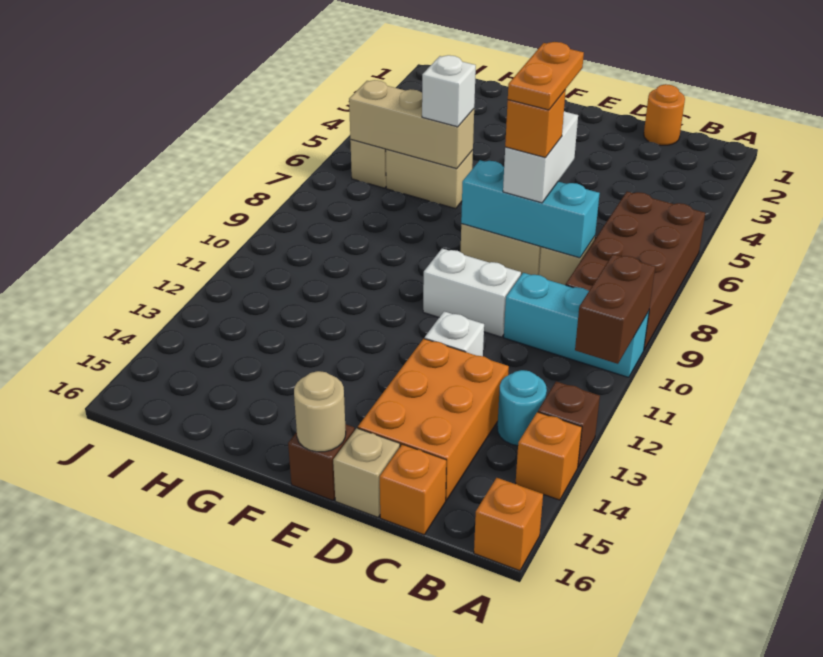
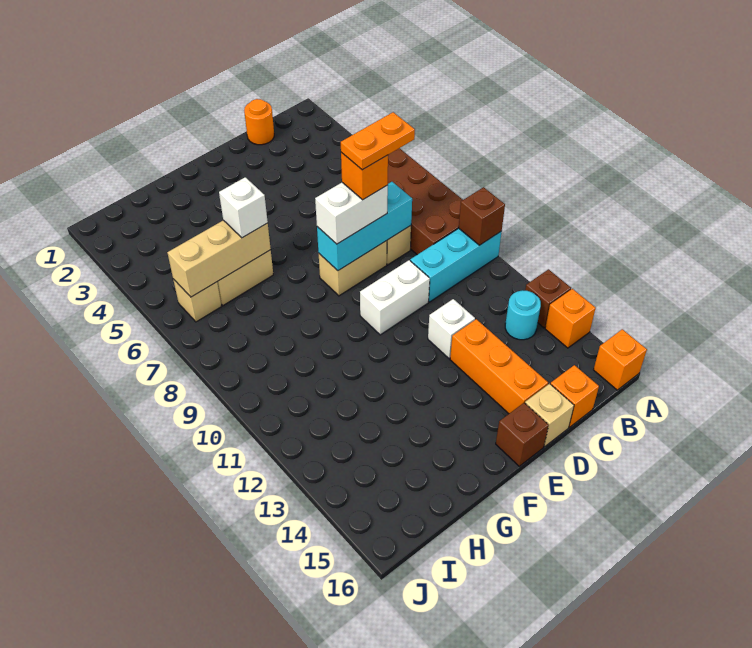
brown 1x2 brick [575,254,655,364] -> brown 1x1 brick [459,187,505,245]
orange 2x3 brick [358,339,509,500] -> orange 1x3 brick [450,319,548,414]
white 1x2 brick [503,111,578,203] -> white 1x2 brick turned to [315,183,388,244]
orange 1x2 plate [508,42,584,110] -> orange 1x2 plate turned to [341,112,415,170]
tan 1x1 round brick [294,371,346,452] -> none

